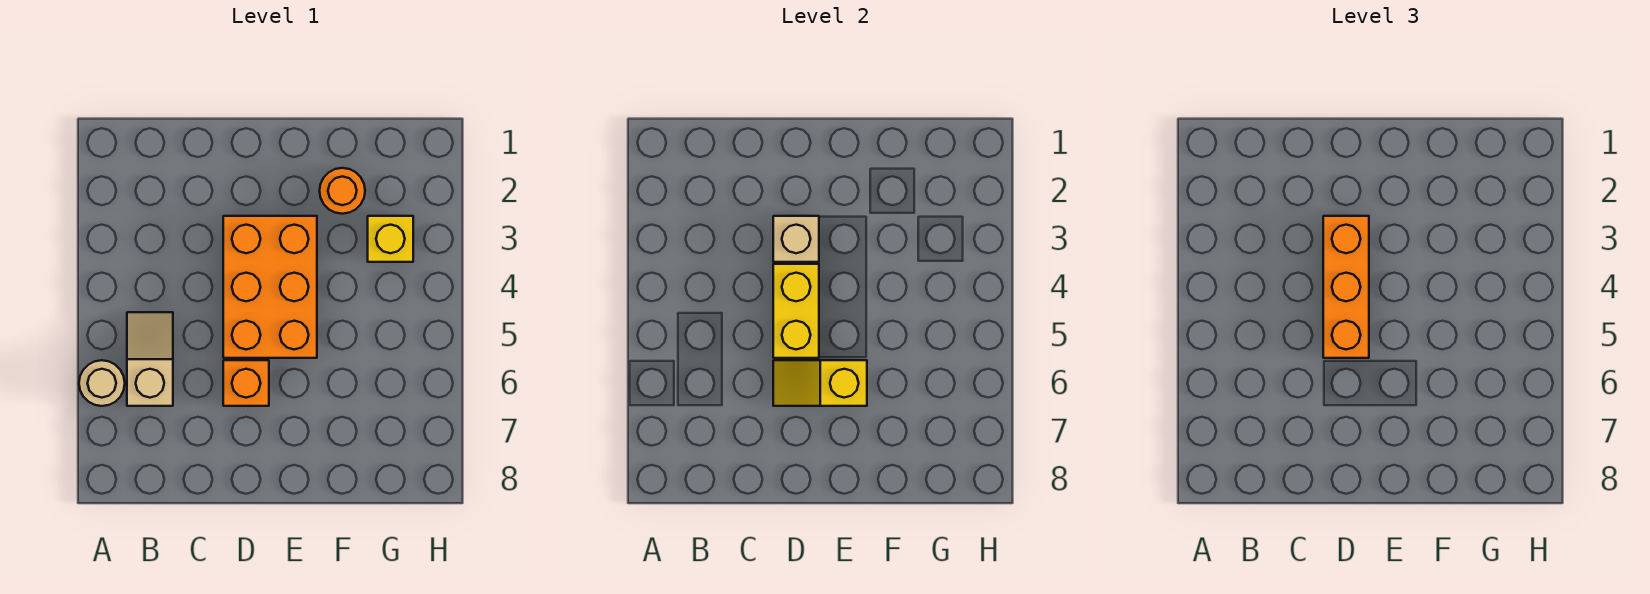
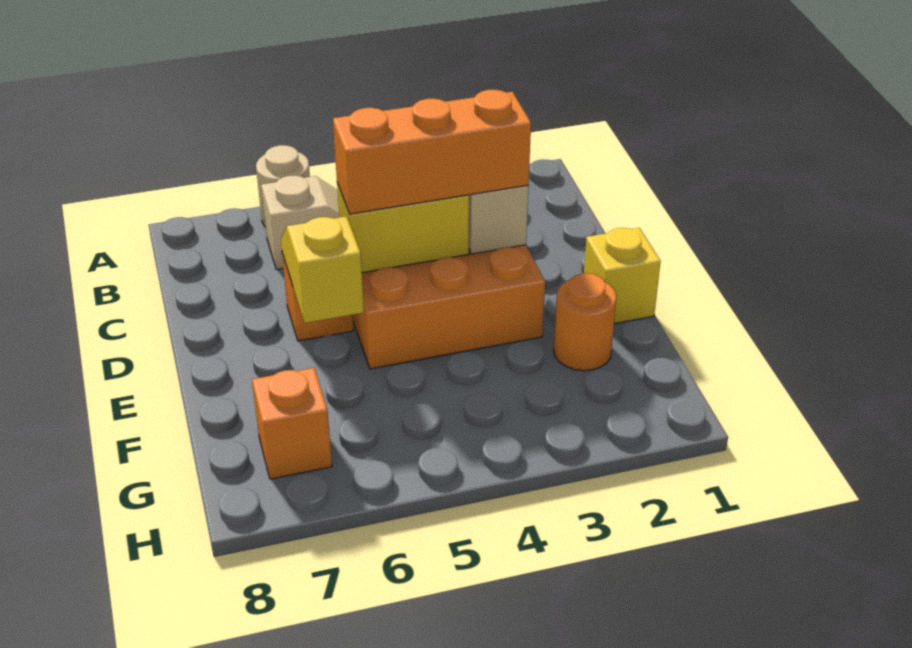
yellow 1x1 brick [368,216,413,262] -> yellow 1x1 brick moved to [584,228,661,324]
none -> orange 1x1 brick [252,368,332,479]

